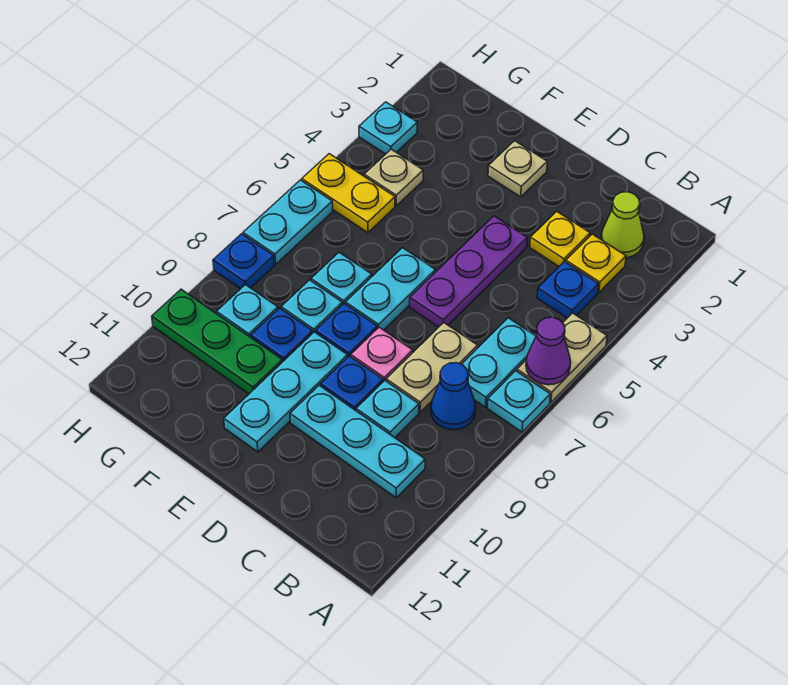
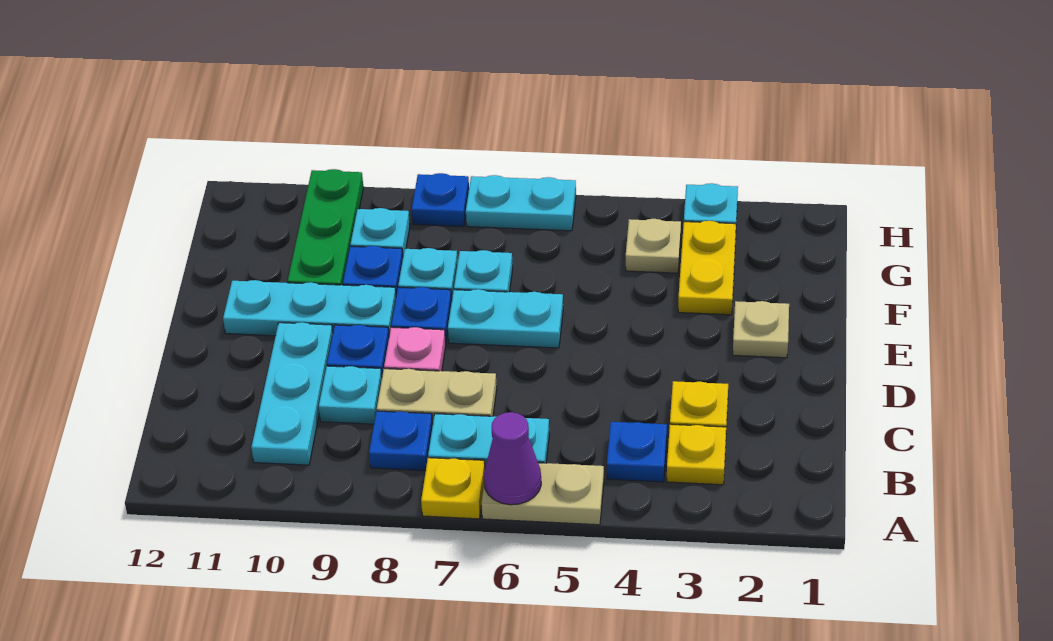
cyan 1x1 plate [487,371,550,432] -> yellow 1x1 plate [421,458,485,519]
lime 1x1 cone [601,192,644,258] -> none
blue 1x1 cone [431,363,475,430] -> blue 1x1 plate [369,411,433,471]
purple 1x3 plate [410,216,527,327] -> none
yellow 1x2 plate [302,154,395,233] -> yellow 1x2 plate moved to [678,221,736,315]

